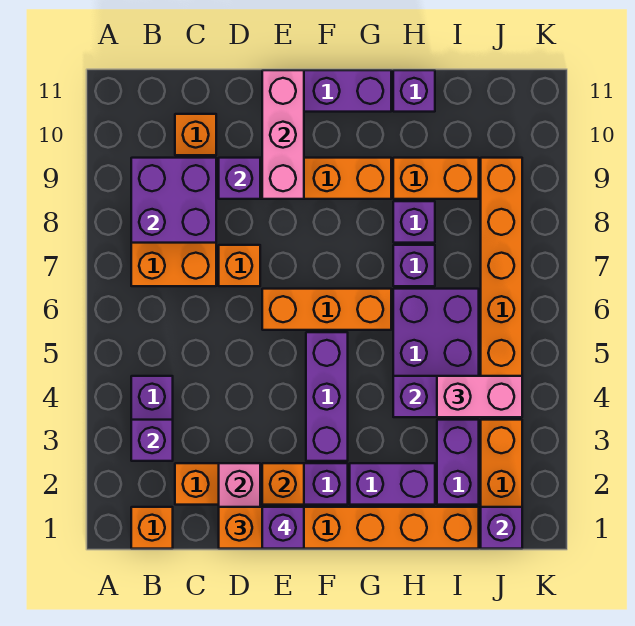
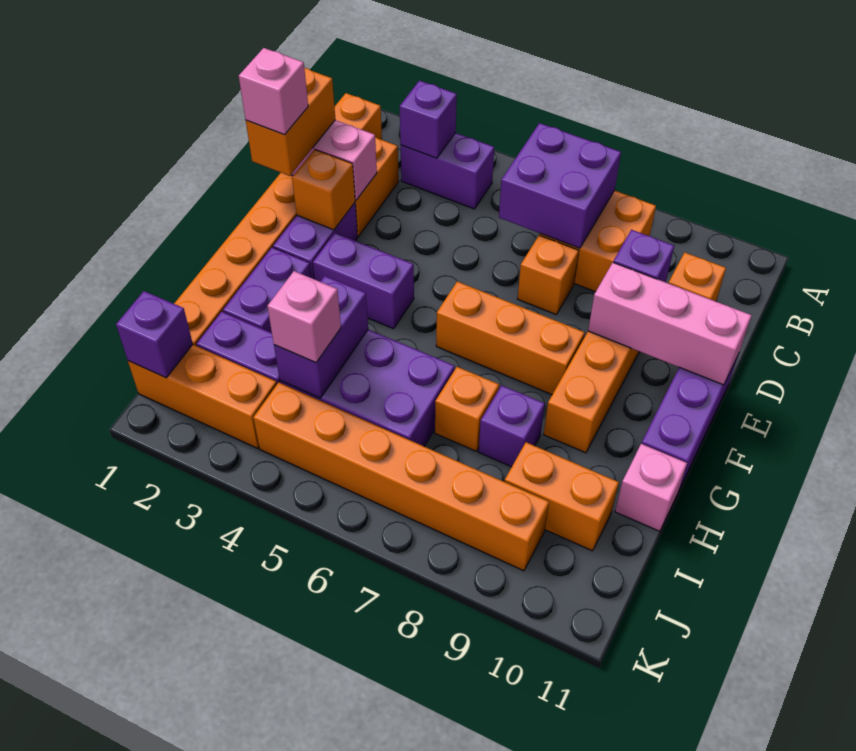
purple 2x2 brick [131,158,216,243] -> purple 2x2 brick moved to [499,123,621,248]
purple 1x1 brick [262,507,304,549] -> pink 1x1 brick [239,48,308,135]
orange 1x3 brick [262,289,391,330] -> orange 1x3 brick turned to [436,281,585,394]
purple 1x3 brick [306,332,348,461] -> purple 1x2 brick [313,233,414,329]
purple 1x1 brick [393,245,435,286] -> orange 1x1 brick [435,367,499,451]
orange 1x2 brick [393,158,479,199] -> orange 1x2 brick turned to [504,442,619,551]
purple 1x1 brick [393,70,435,112] -> pink 1x1 brick [615,444,687,531]
pink 1x2 brick [437,376,522,417] -> pink 1x1 brick [267,271,341,363]

